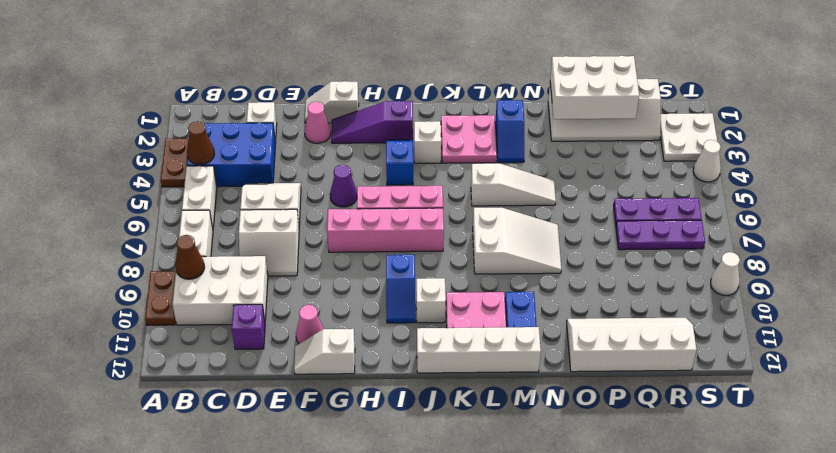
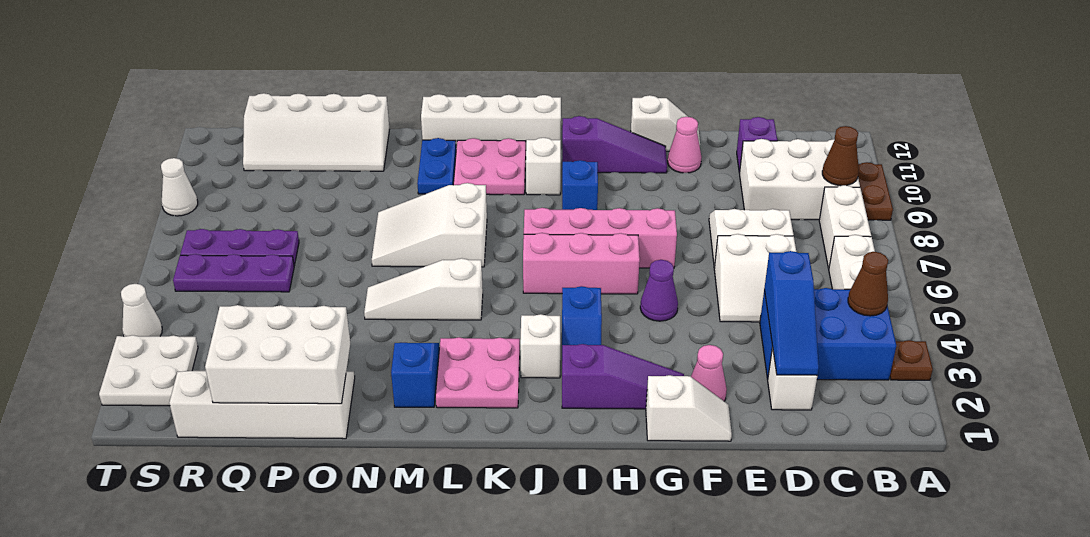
brown 1x2 plate [161,138,189,187] -> brown 1x1 plate [890,340,933,380]
none -> blue 1x3 slope [764,251,819,375]
none -> purple 1x3 slope [562,116,667,173]

